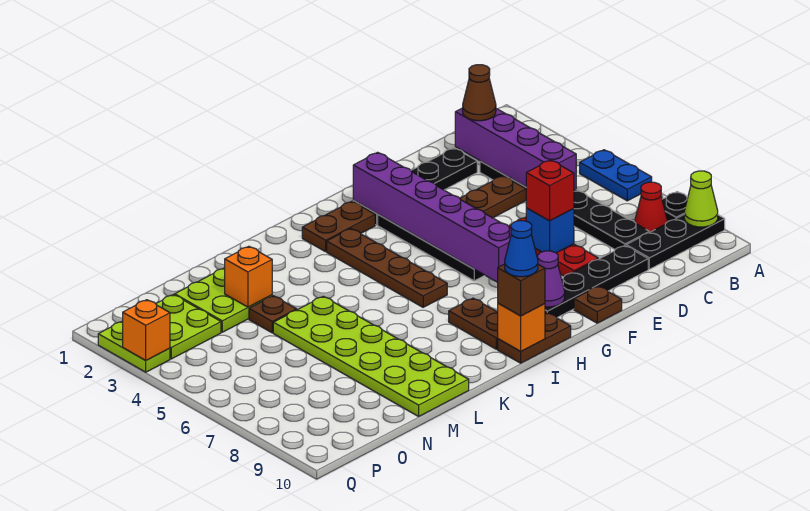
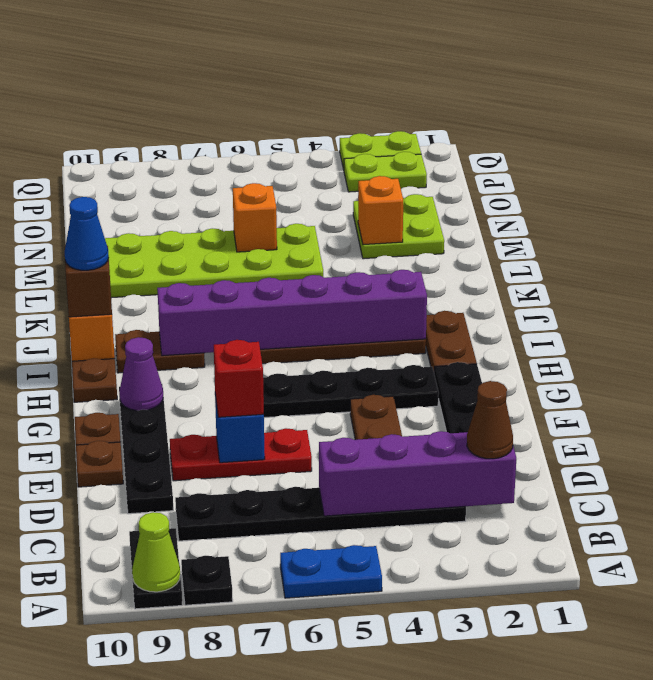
black 1x3 plate [626,215,725,269] -> black 1x2 plate [129,528,182,609]
red 1x1 cone [635,182,668,232] -> none
purple 1x6 brick [353,152,511,282] -> purple 1x6 brick moved to [157,270,427,356]
brown 1x1 plate [249,296,297,333] -> brown 1x1 plate moved to [76,441,123,487]
lime 2x2 plate [156,295,221,359] -> lime 1x2 plate [344,152,427,192]
orange 1x1 brick [123,300,170,360] -> orange 1x1 brick moved to [233,183,277,252]

